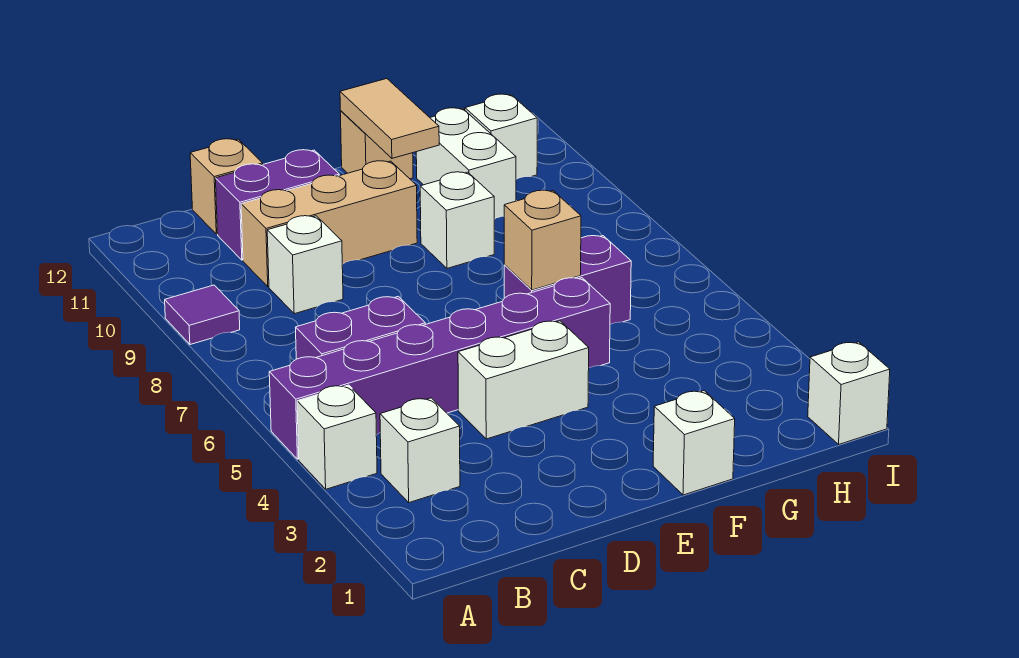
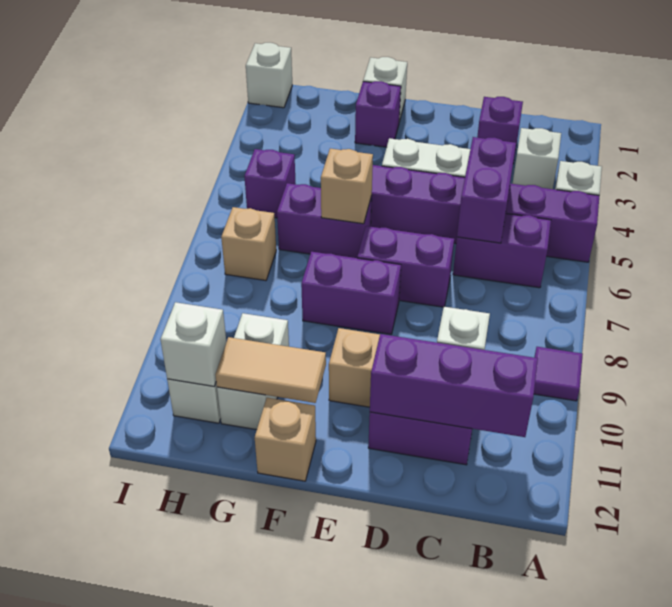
none -> purple 1x3 brick [370,334,538,437]
none -> purple 1x1 brick [477,97,523,164]
none -> purple 1x2 brick [457,137,516,243]
tan 1x1 brick [190,139,263,234] -> tan 1x1 brick moved to [221,207,276,281]
none -> purple 1x2 brick [357,226,454,307]
none -> purple 1x2 brick [301,252,401,334]
none -> purple 1x1 brick [355,81,401,147]
white 1x1 brick [420,172,494,268] -> white 1x1 brick moved to [161,302,226,386]
tan 1x2 tile [340,79,439,158] -> tan 1x2 tile turned to [215,337,326,403]
none -> purple 1x1 brick [244,149,296,218]

